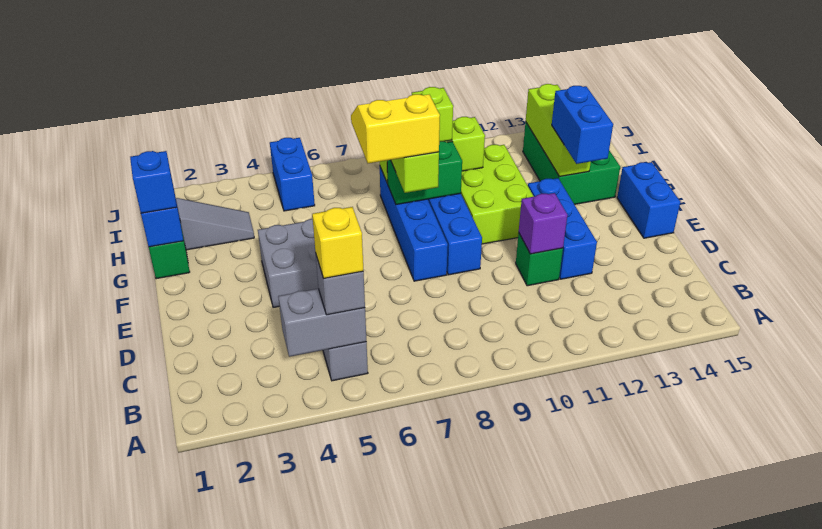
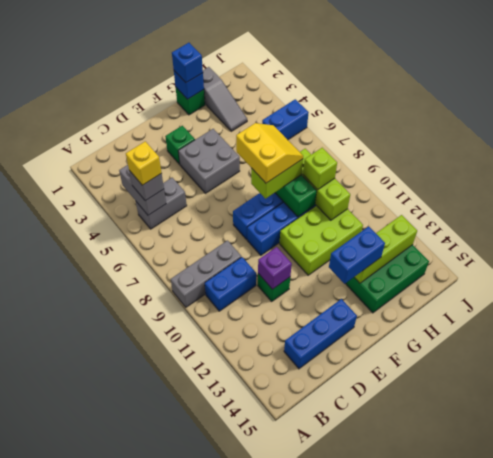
none -> grey 1x3 brick [171,241,241,307]
blue 1x3 brick [528,178,597,279] -> blue 1x3 brick moved to [284,299,357,369]
none -> green 1x1 brick [165,126,195,164]
blue 1x2 brick [617,162,680,238] -> blue 1x2 brick moved to [205,257,256,311]

